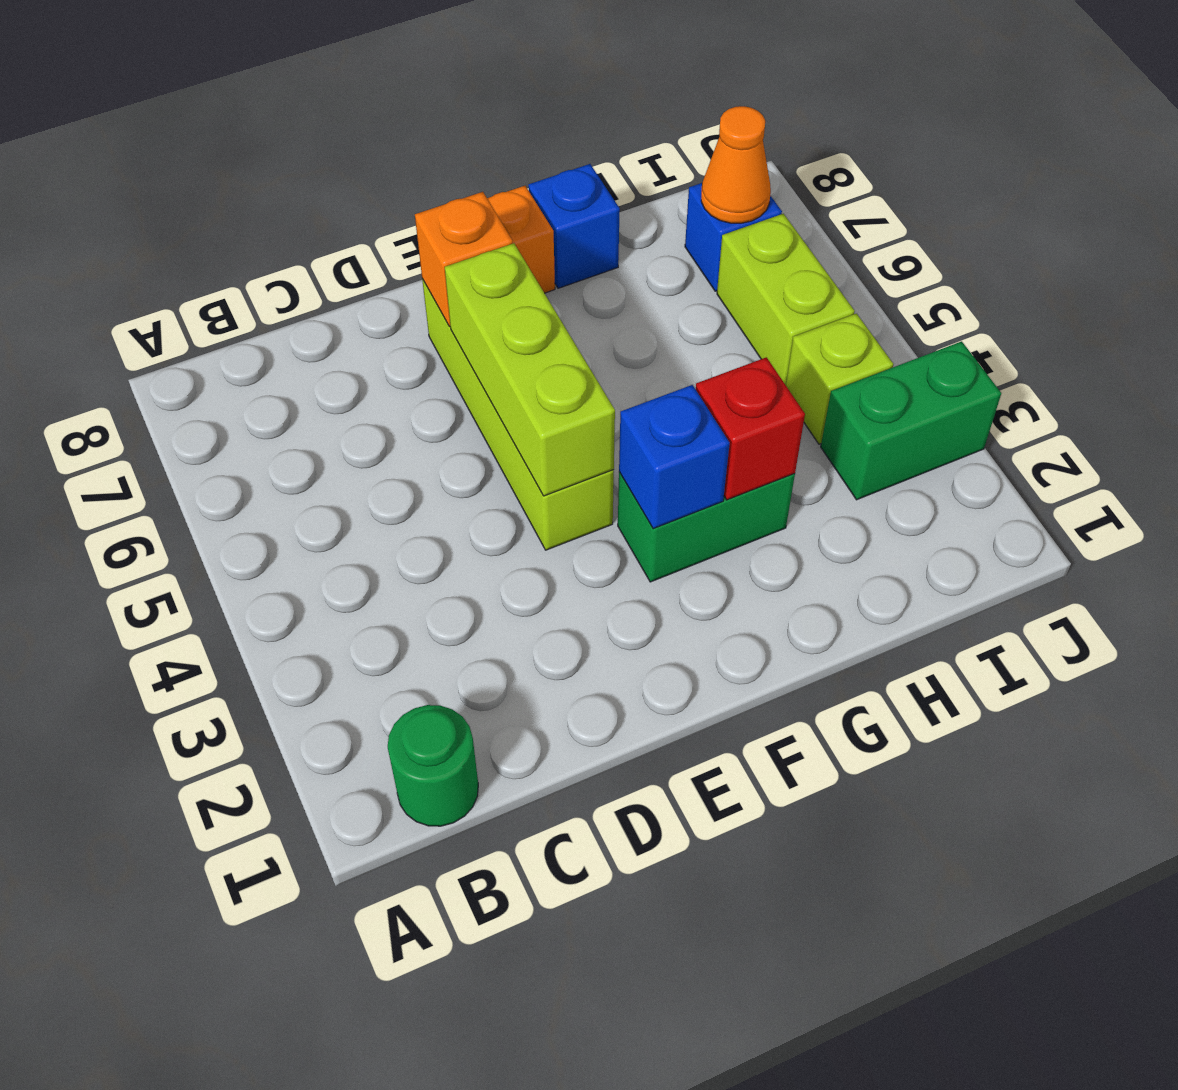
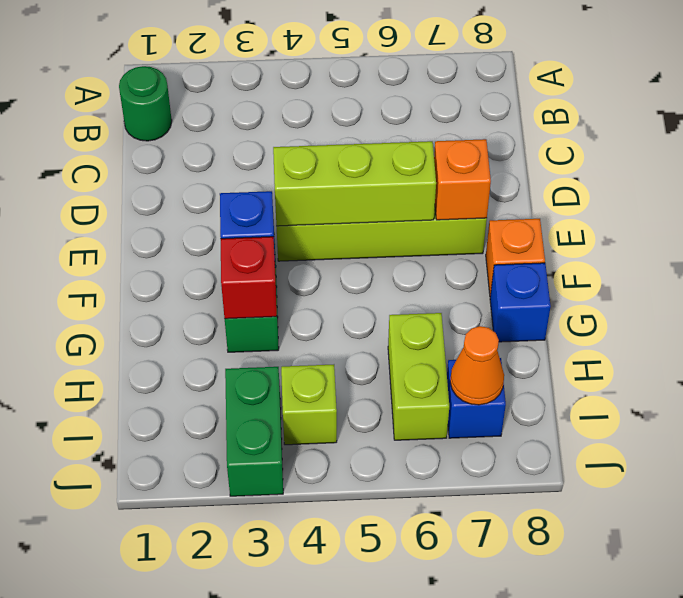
lime 1x2 brick [717,214,855,385] -> lime 1x2 brick turned to [388,313,449,440]

